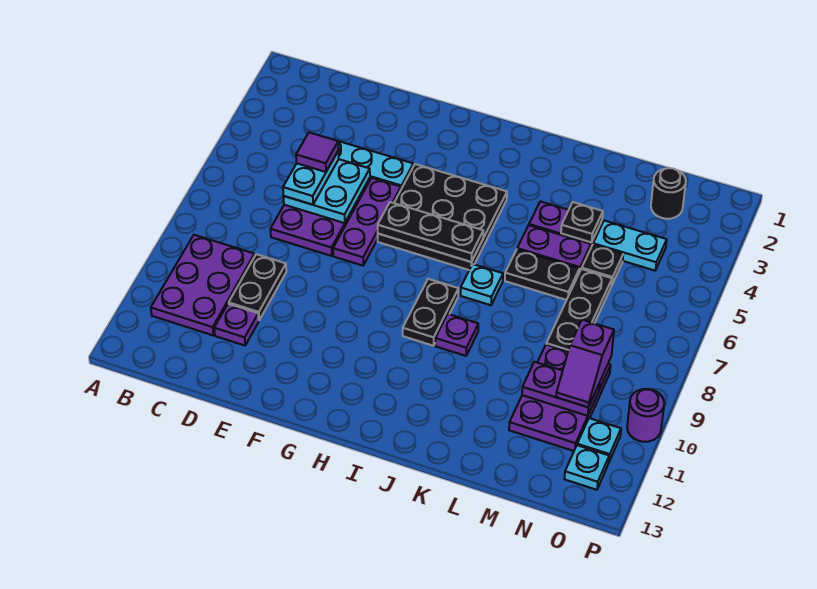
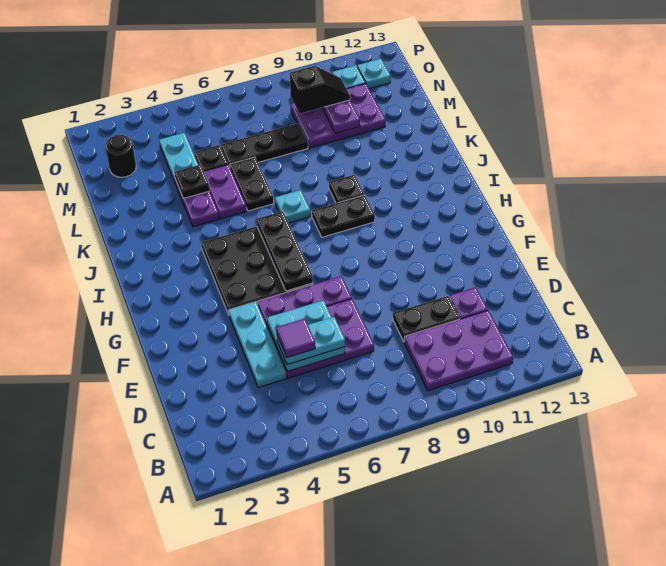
purple 1x1 plate [435,314,478,356] -> black 1x1 plate [329,175,364,203]
purple 1x2 slope [556,320,614,407] -> black 1x2 slope [290,66,350,114]
purple 1x1 round brick [627,389,664,442] -> none

